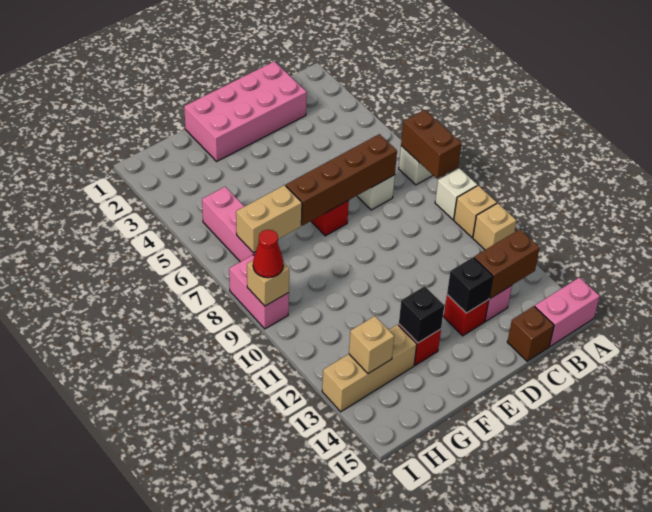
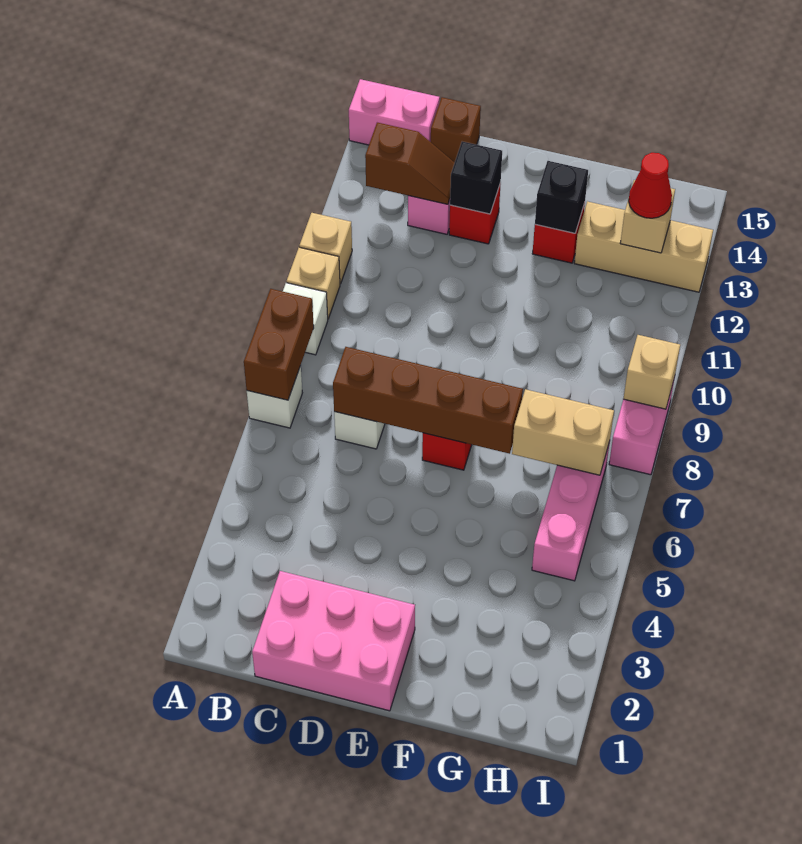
brown 1x2 brick [474,229,540,298] -> brown 1x2 slope [365,123,454,204]
pink 2x4 brick [184,61,307,161] -> pink 2x3 brick [252,571,415,711]
red 1x1 cone [253,230,283,278] -> red 1x1 cone moved to [629,153,672,218]

